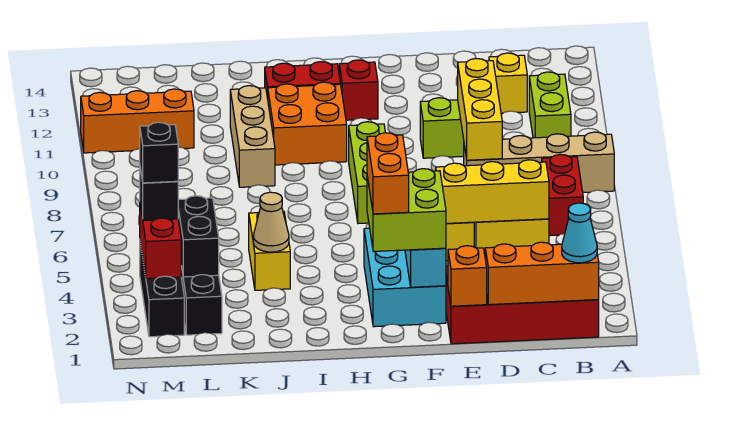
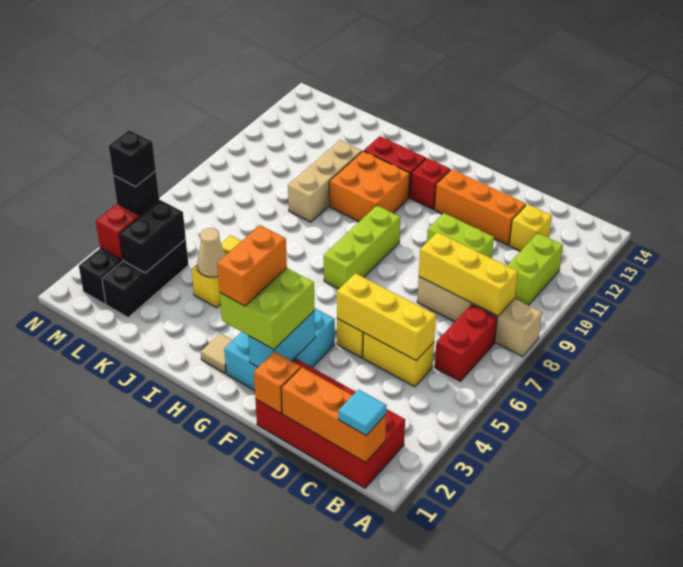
cyan 1x1 cone [562,203,597,263] -> cyan 1x1 tile [338,390,387,435]
yellow 1x3 brick [458,58,502,160] -> yellow 1x3 brick turned to [419,232,518,316]
none -> tan 1x1 tile [201,333,233,373]
orange 1x3 brick [81,89,194,153] -> orange 1x3 brick moved to [435,169,526,245]

